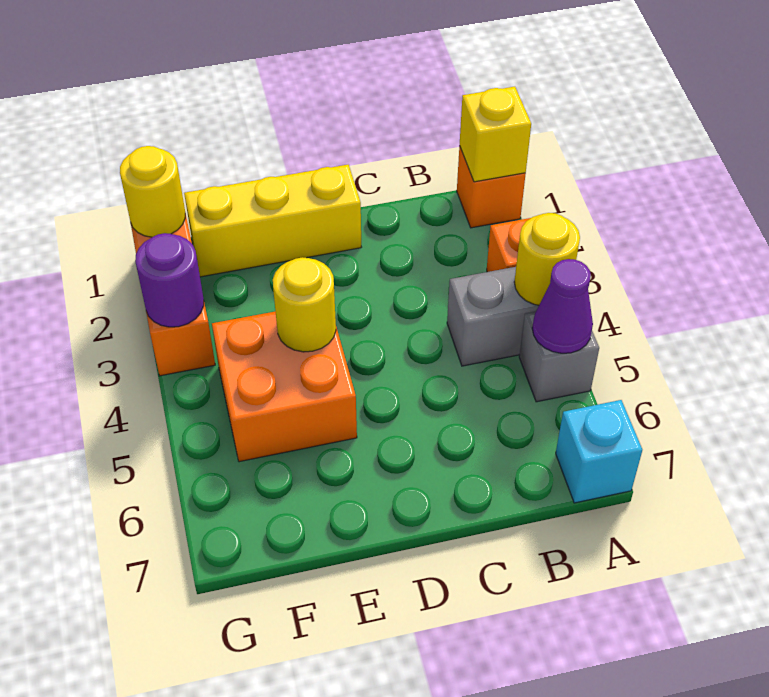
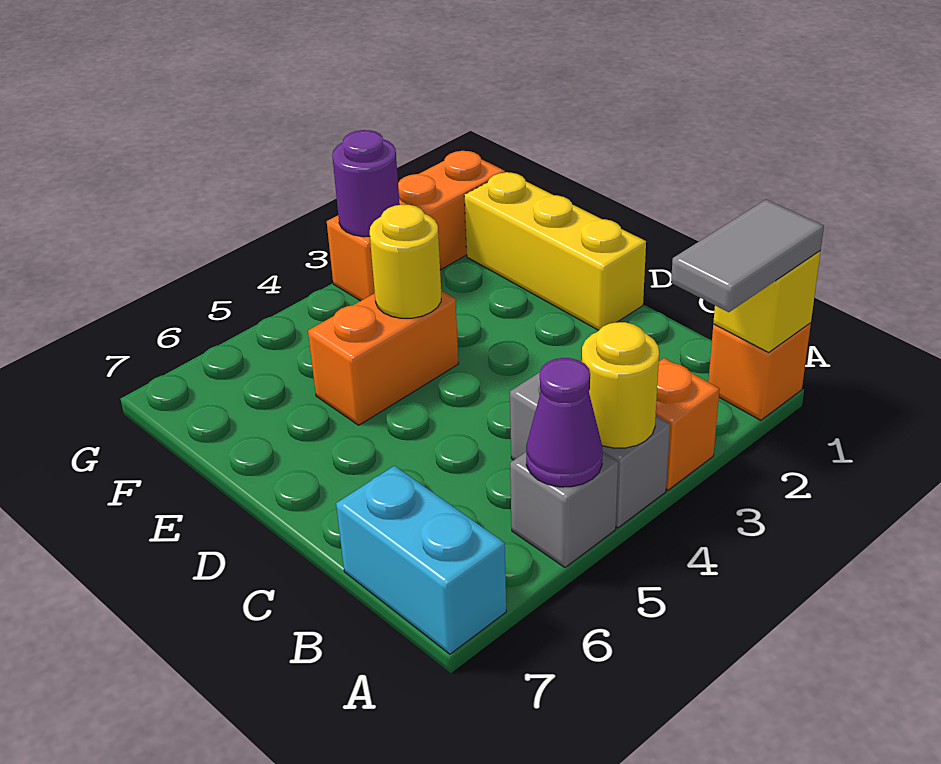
none -> grey 1x2 tile [671,200,824,312]
cyan 1x1 brick [556,400,642,503] -> cyan 1x2 brick [336,466,506,654]
orange 2x2 brick [212,312,357,462] -> orange 1x2 brick [308,291,458,425]
yellow 1x1 round brick [120,146,185,237] -> none

